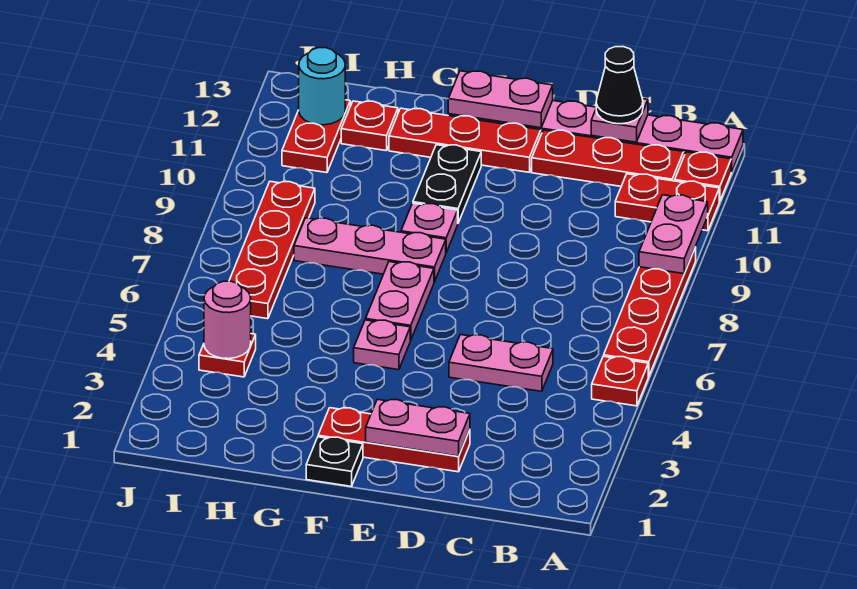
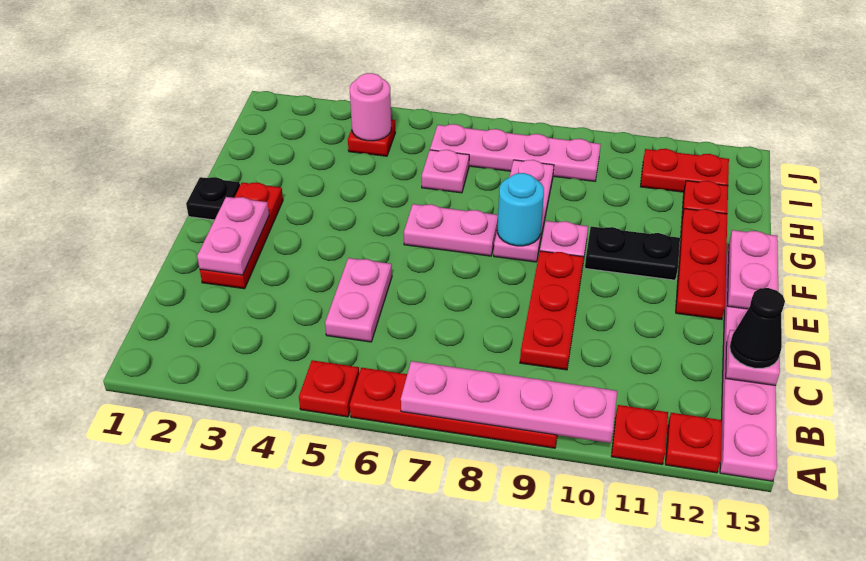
pink 1x2 plate [639,195,708,274] -> pink 1x4 plate [401,361,617,443]
red 1x2 plate [615,174,719,231] -> red 1x1 plate [611,405,668,465]
red 1x3 plate [532,130,684,186] -> red 1x3 plate moved to [520,251,584,370]
pink 1x1 plate [354,320,410,370] -> pink 1x1 plate moved to [422,150,469,193]
red 1x4 plate [229,181,315,319] -> pink 1x4 plate [430,124,601,181]
cyan 1x1 round brick [299,48,345,125] -> cyan 1x1 round brick moved to [497,173,544,246]

